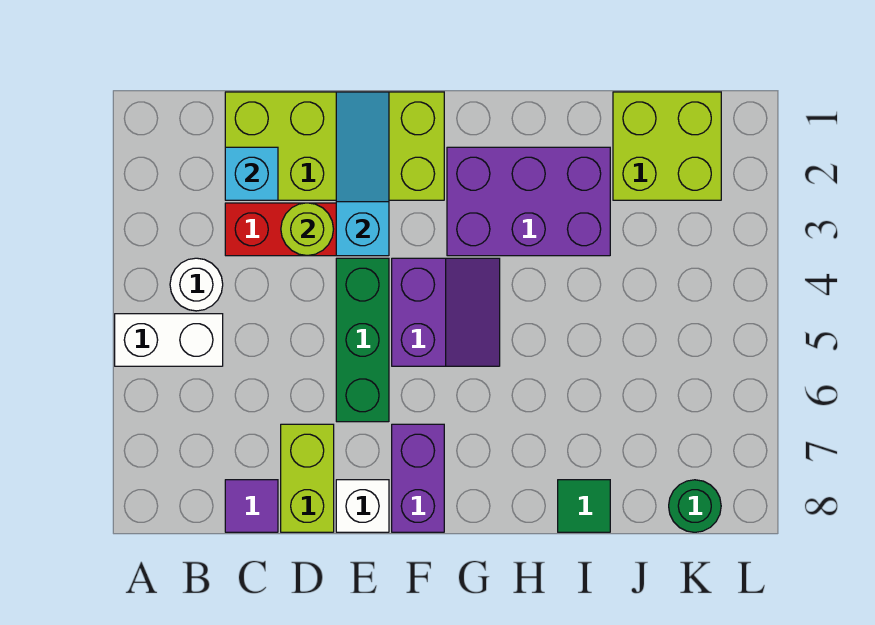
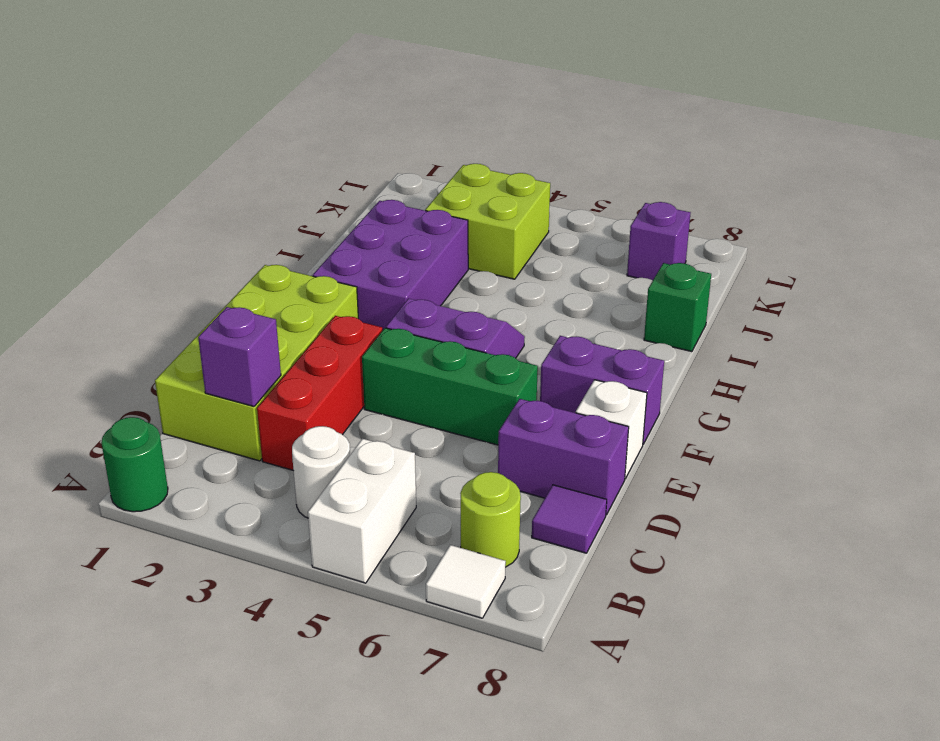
none -> white 1x1 tile [426,545,506,618]
cyan 1x1 brick [225,147,278,200] -> purple 1x1 brick [198,307,281,406]
lime 1x1 round brick [281,203,333,256] -> lime 1x1 round brick moved to [460,472,521,567]
lime 1x2 brick [281,424,334,532] -> purple 1x2 brick [498,399,629,515]
cyan 1x3 slope [336,92,389,256] -> none
green 1x1 tile [558,480,610,532] -> green 1x1 brick [644,263,711,352]
lime 2x2 brick [613,92,721,200] -> lime 2x2 brick moved to [425,164,550,279]
none -> purple 1x1 brick [627,202,690,281]
green 1x1 round brick [669,480,721,532] -> green 1x1 round brick moved to [101,417,168,512]

